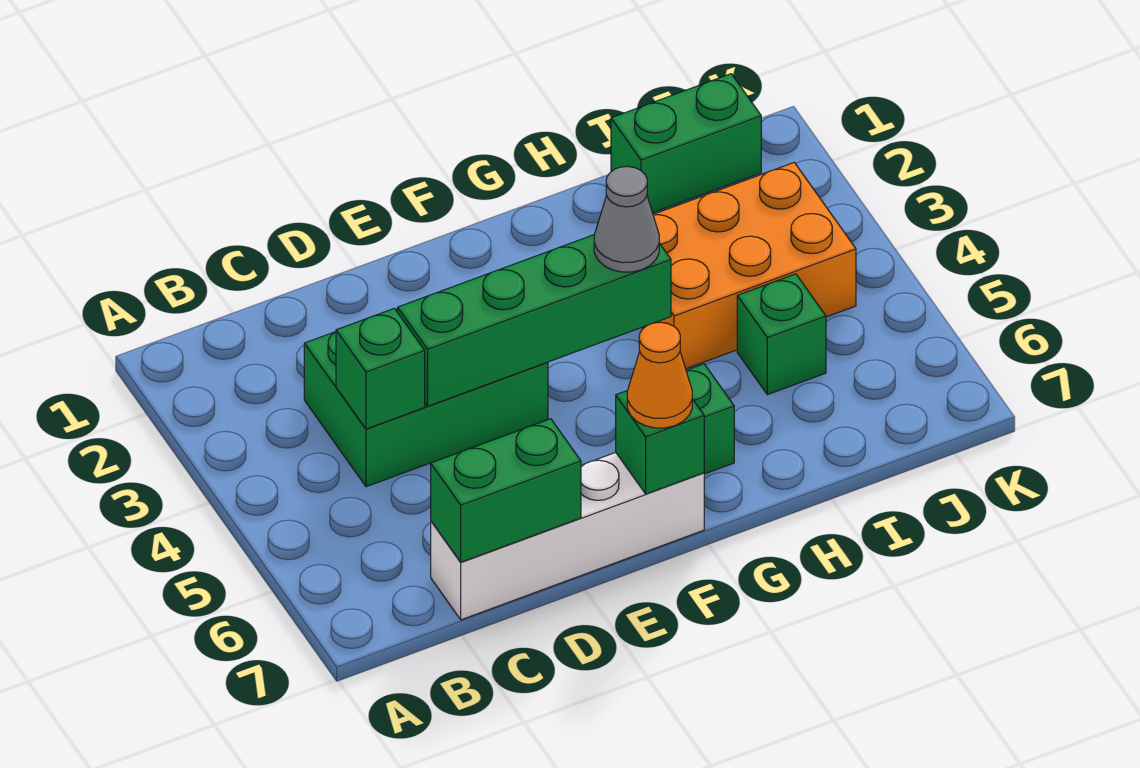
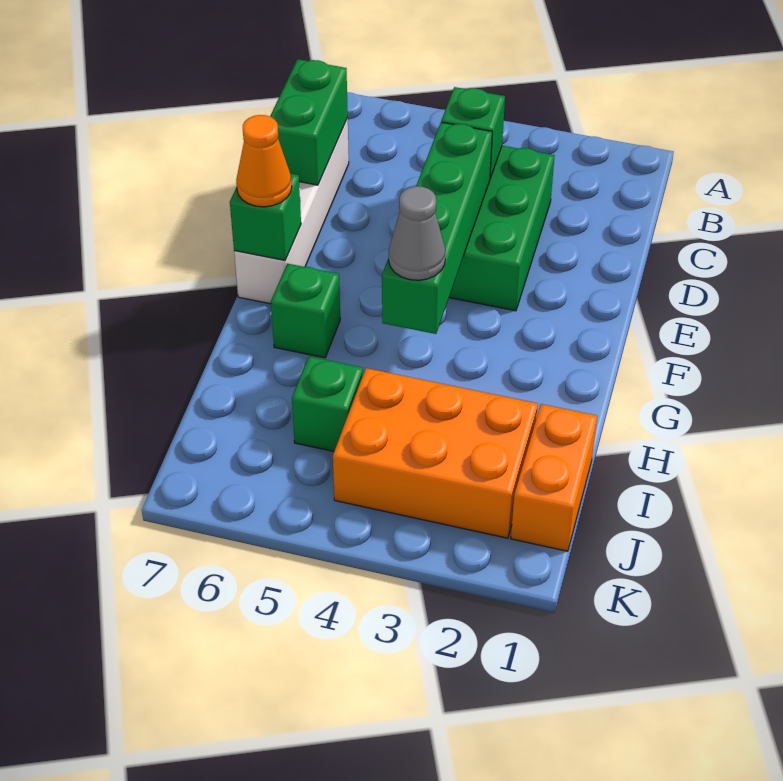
orange 2x3 brick [642,163,856,369] -> orange 2x3 brick turned to [333,368,538,538]
green 1x2 brick [611,74,761,213] -> orange 1x2 brick [511,404,597,551]

